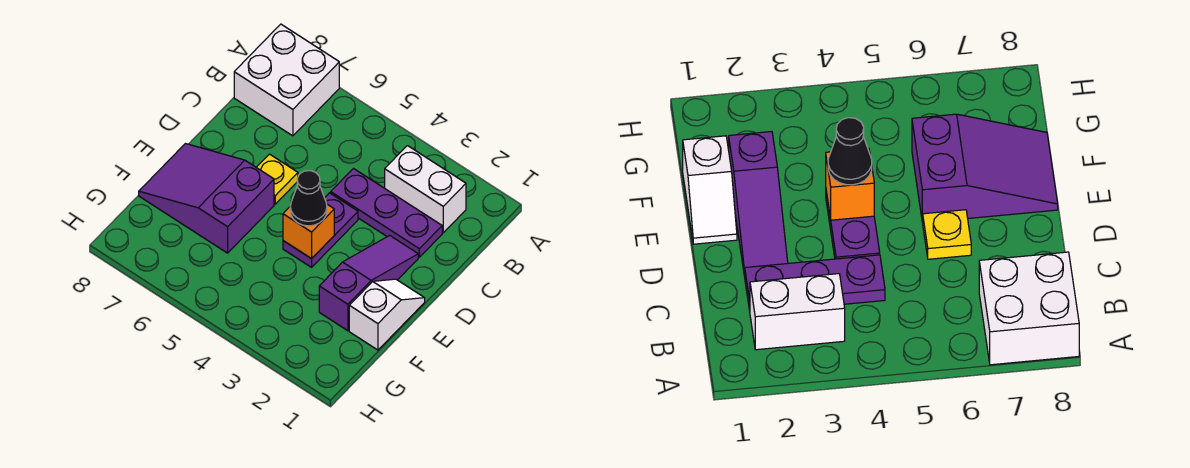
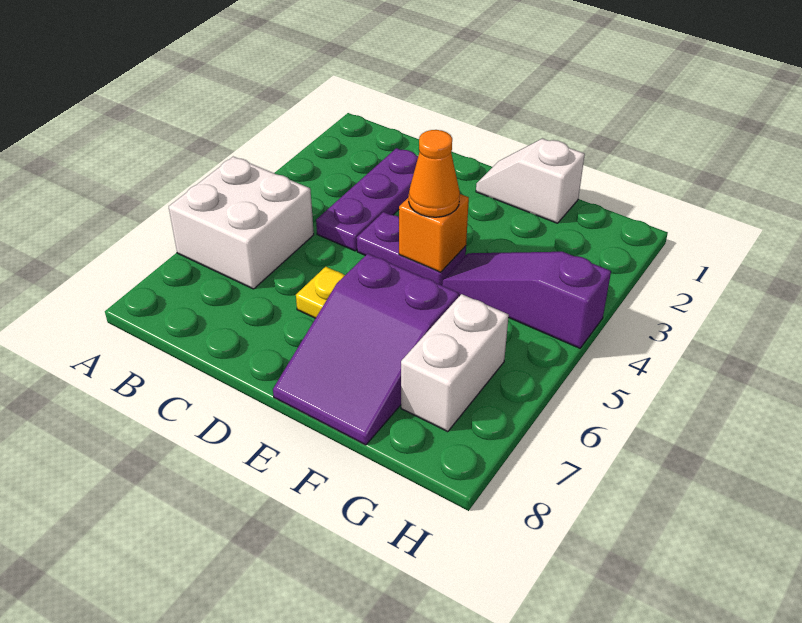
white 2x2 brick [234,24,339,136] -> white 2x2 brick moved to [169,157,314,289]
white 1x2 brick [385,146,466,233] -> white 1x2 brick moved to [401,294,509,432]
purple 1x3 slope [319,235,418,331] -> purple 1x3 slope moved to [442,252,611,348]
black 1x1 cone [290,171,327,226] -> orange 1x1 cone [409,130,460,217]

